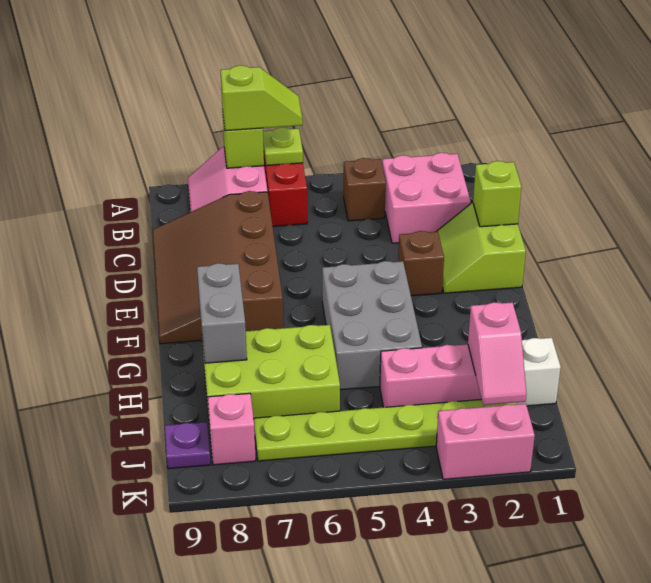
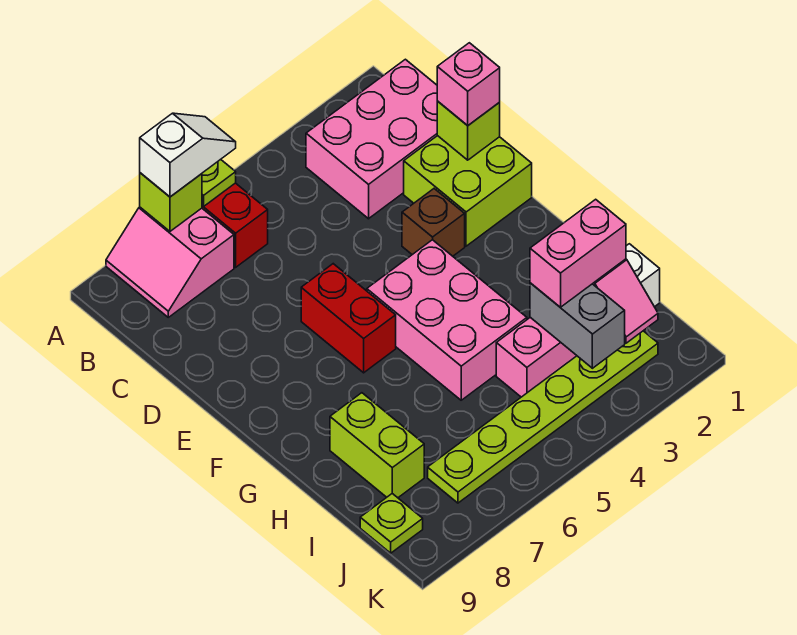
lime 1x2 slope [221,65,303,131] -> white 1x2 slope [140,113,236,197]
pink 2x2 brick [382,153,471,243] -> pink 2x3 brick [306,59,437,219]
brown 1x1 brick [344,158,386,221] -> none
brown 3x4 slope [152,191,283,344] -> none
lime 2x2 slope [436,203,526,293] -> lime 2x2 brick [404,136,532,246]
none -> red 1x2 brick [301,264,396,373]
grey 2x3 brick [322,261,422,390] -> pink 2x3 brick [367,240,527,400]
grey 1x2 brick [197,263,247,363] -> grey 1x2 brick moved to [530,283,625,368]
lime 2x3 brick [202,325,340,427] -> lime 1x2 brick [330,393,424,498]
pink 1x1 brick [208,393,256,465] -> pink 1x1 brick moved to [437,43,500,126]
purple 1x1 plate [165,422,211,469] -> lime 1x1 plate [360,494,423,553]
pink 1x2 brick [436,404,535,479] -> pink 1x2 brick moved to [530,199,626,307]

